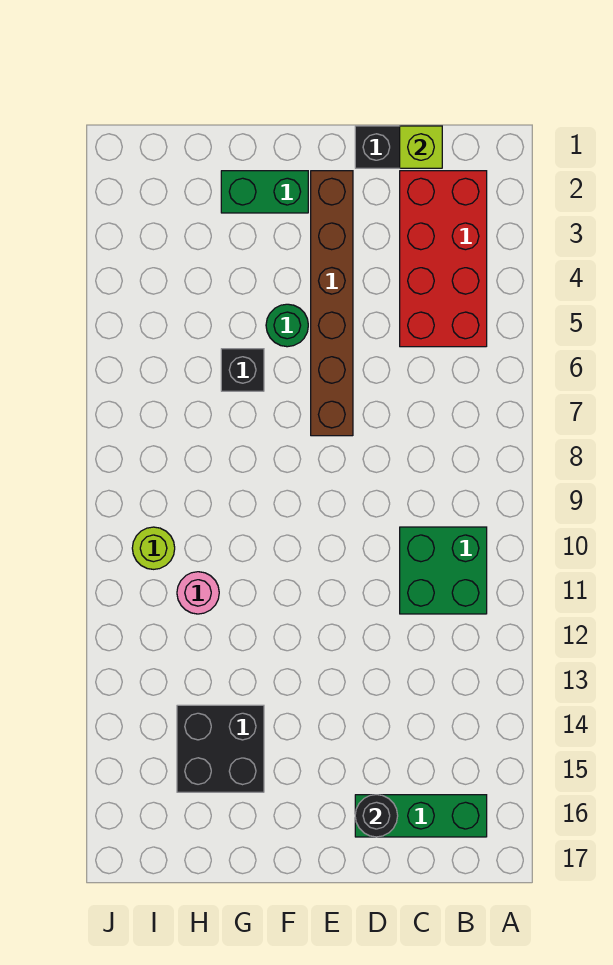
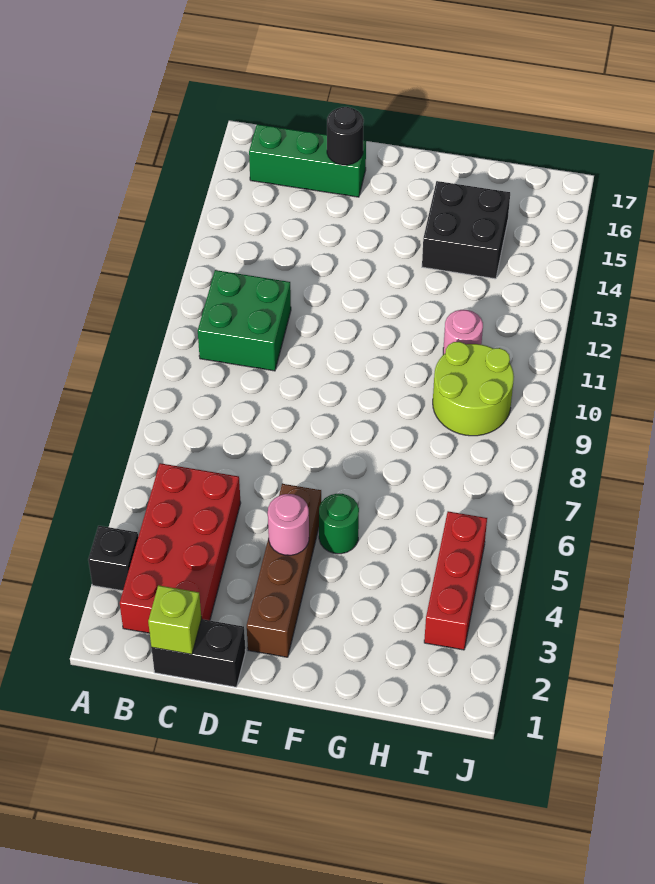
brown 1x6 brick [311,171,353,436] -> brown 1x4 brick [247,484,321,657]
none -> pink 1x1 round brick [268,494,309,555]
green 1x2 brick [221,171,308,213] -> none
black 1x1 brick [221,349,264,391] -> black 1x1 brick moved to [88,526,138,591]
none -> red 1x3 brick [424,511,487,650]
lime 1x1 round brick [132,527,175,569] -> lime 2x2 round brick [433,342,514,436]

